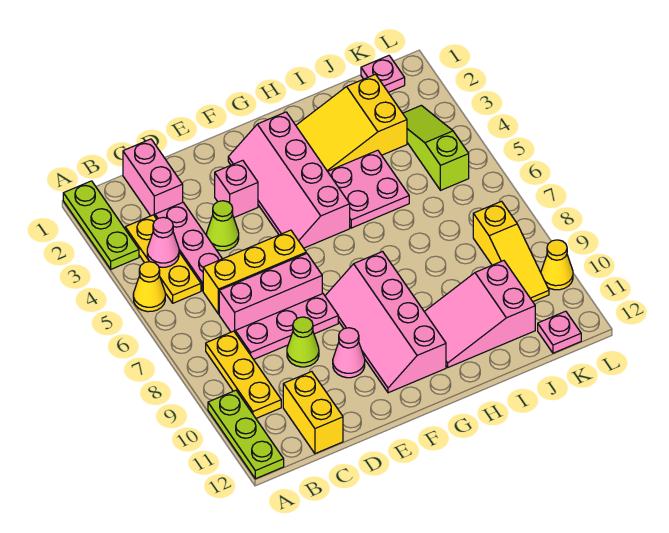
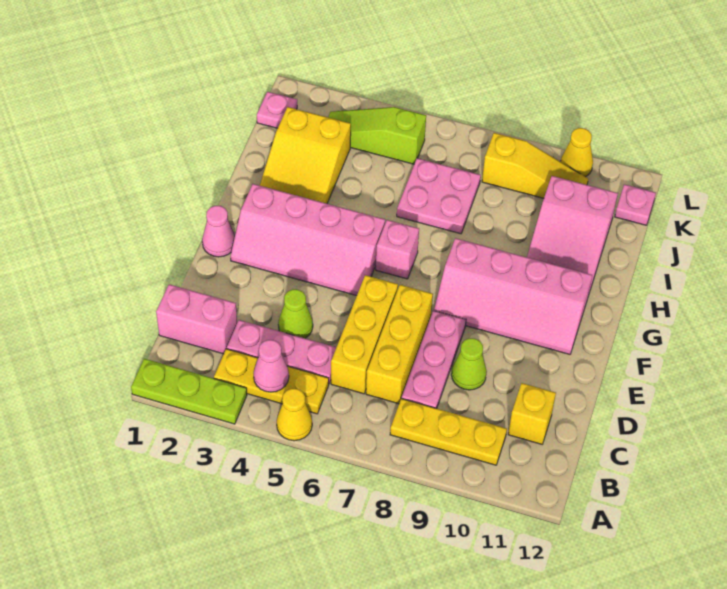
lime 1x3 plate [208,390,284,479] -> none
pink 1x3 brick [219,253,322,332] -> yellow 1x3 brick [366,285,433,404]
yellow 1x2 brick [283,372,343,454] -> yellow 1x1 brick [508,383,556,444]
pink 1x1 brick [215,160,258,217] -> pink 1x1 brick moved to [376,220,419,279]
pink 1x1 cone [333,328,365,378] -> pink 1x1 cone moved to [202,206,235,257]
pink 2x2 plate [328,150,409,228] -> pink 2x2 plate moved to [397,158,481,234]

